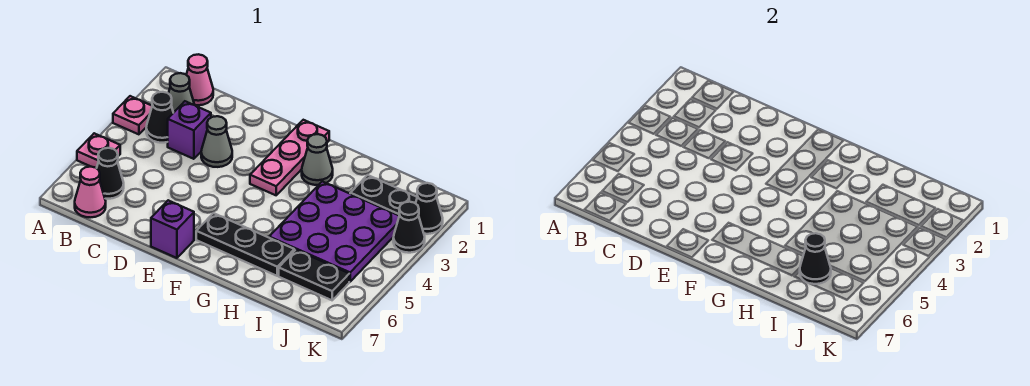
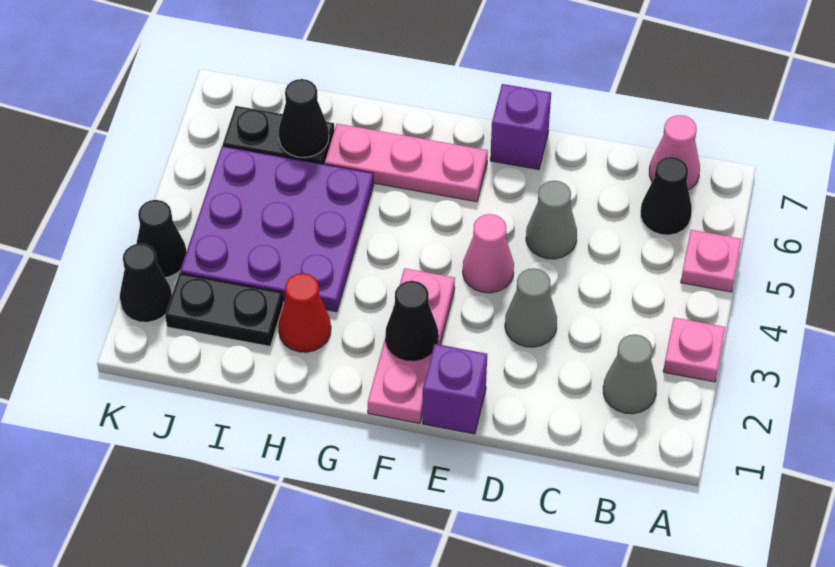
pink 1x1 cone [186,54,213,105] -> pink 1x1 cone moved to [463,214,514,293]
black 1x1 cone [146,92,173,143] -> black 1x1 cone moved to [385,281,438,361]
purple 1x1 brick [168,101,211,159] -> purple 1x1 brick moved to [423,344,487,434]
black 1x3 plate [196,213,294,276] -> pink 1x3 plate [325,124,488,202]
grey 1x1 cone [302,134,333,185] -> grey 1x1 cone moved to [526,181,577,259]
none -> red 1x1 cone [278,273,331,352]

